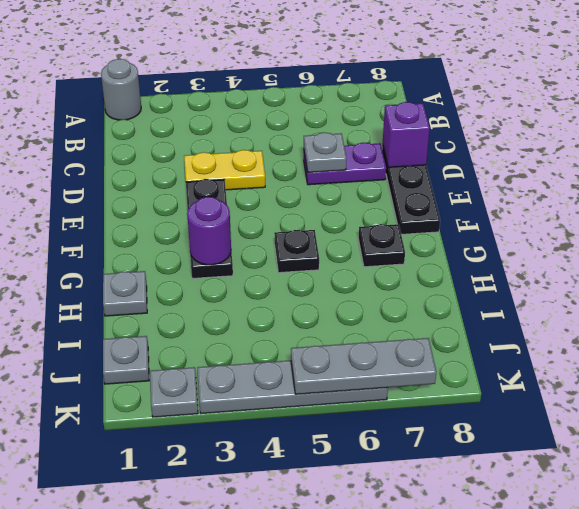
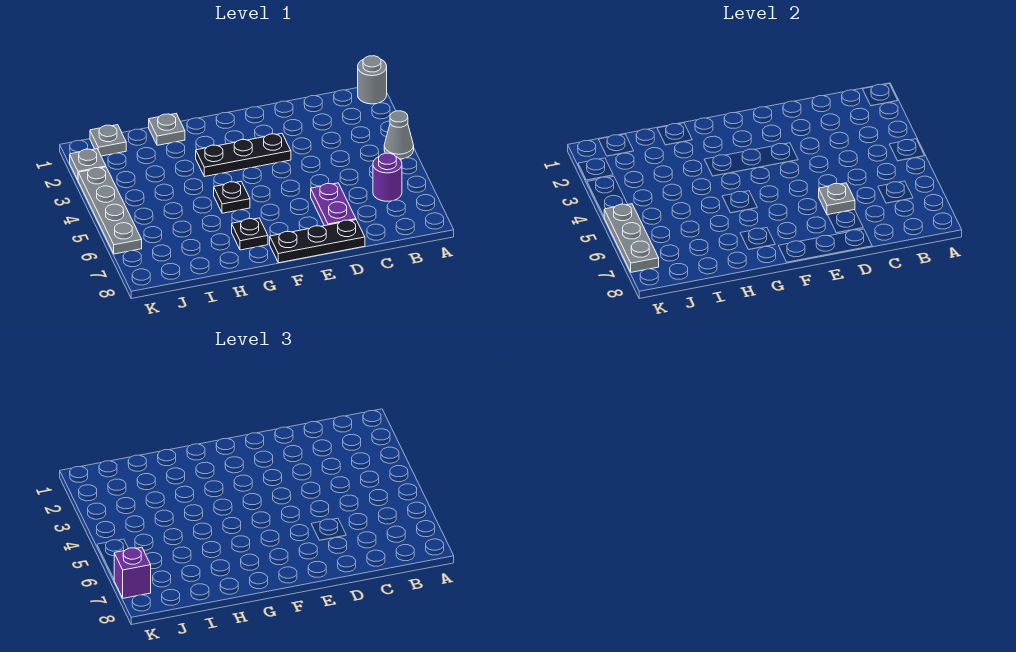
none -> grey 1x1 cone [384,111,414,159]
yellow 1x2 plate [184,150,265,190] -> none
purple 1x1 brick [383,102,430,167] -> purple 1x1 brick moved to [114,547,151,598]
purple 1x1 round brick [187,197,231,265] -> purple 1x1 round brick moved to [373,153,402,201]

